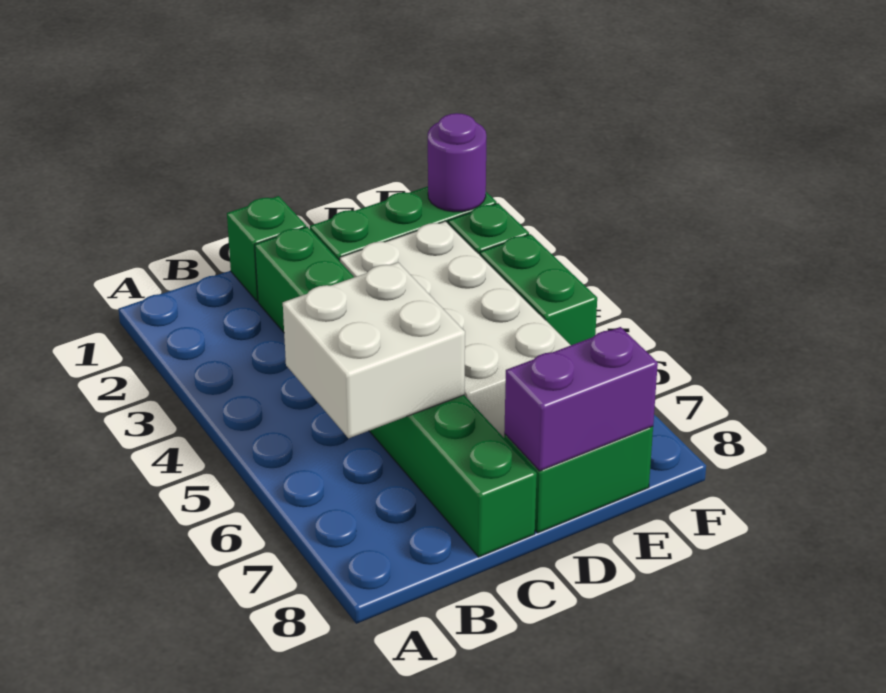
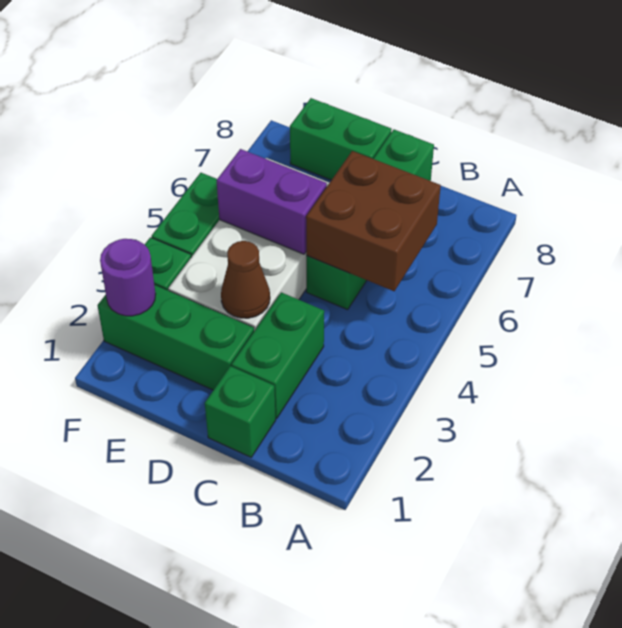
white 2x2 brick [283,262,465,438] -> brown 2x2 brick [306,151,441,291]
none -> brown 1x1 cone [221,241,270,318]
purple 1x2 brick [504,327,658,471] -> purple 1x2 brick moved to [216,149,327,254]

